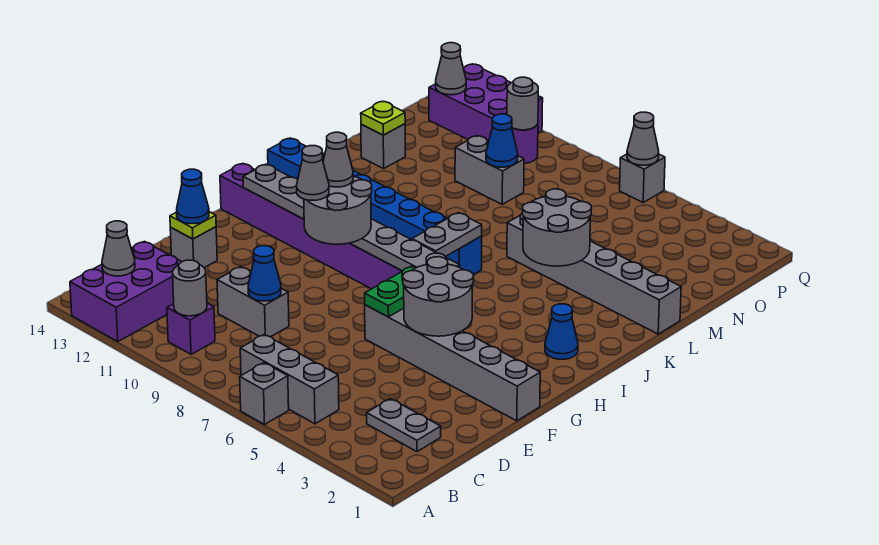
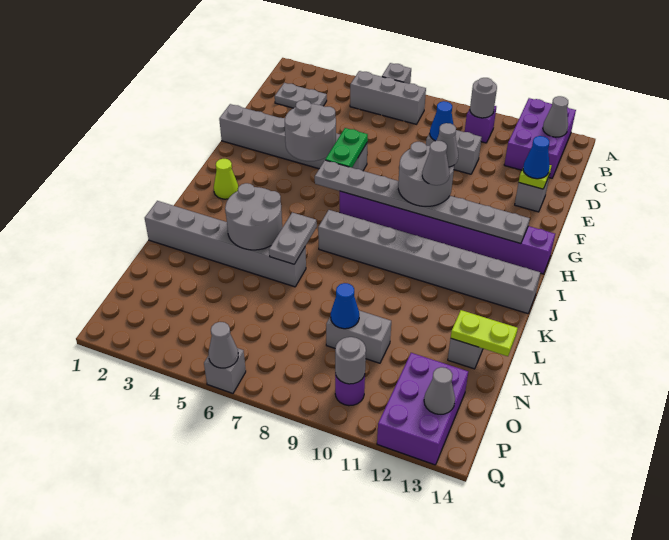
blue 1x1 cone [545,304,578,359] -> lime 1x1 cone [214,159,238,199]
grey 1x2 plate [412,213,482,256] -> grey 1x2 plate moved to [269,212,317,264]
blue 1x8 brick [268,138,482,275] -> grey 1x8 brick [318,210,540,314]
lime 1x1 plate [361,102,405,135] -> lime 1x2 plate [451,310,518,356]
purple 2x3 brick [429,64,543,141] -> purple 2x3 brick turned to [377,353,468,465]

